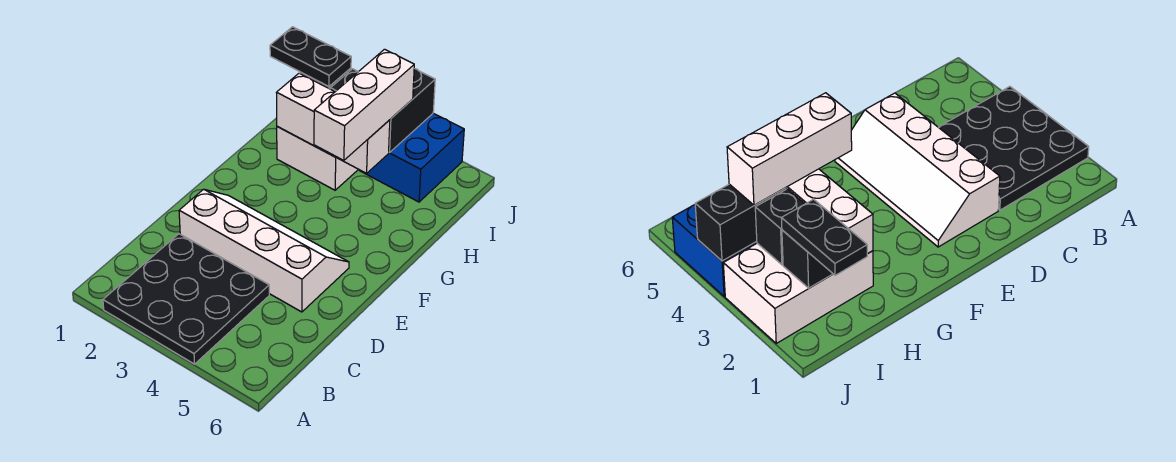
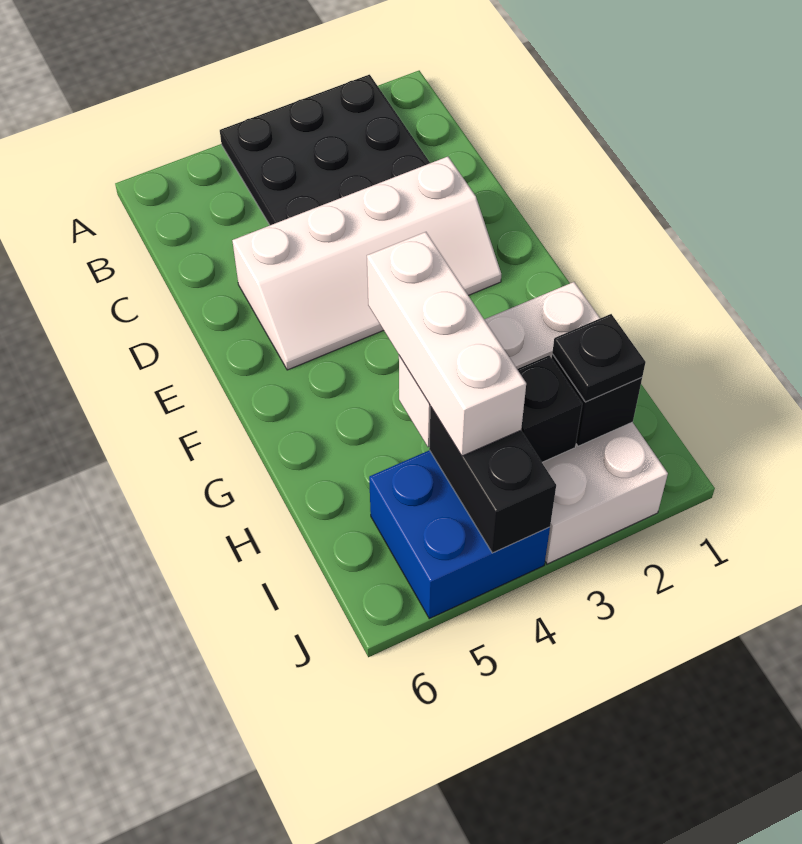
black 1x2 plate [270,27,351,87] -> black 1x1 plate [552,314,646,402]

